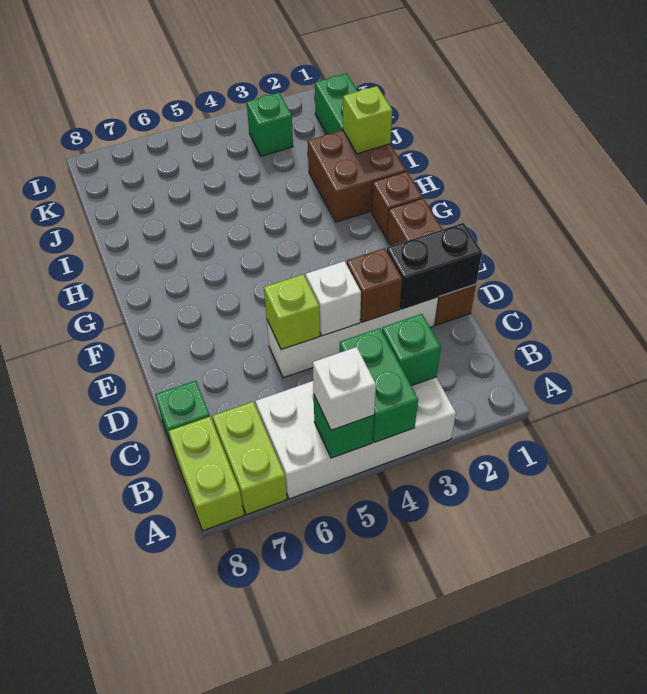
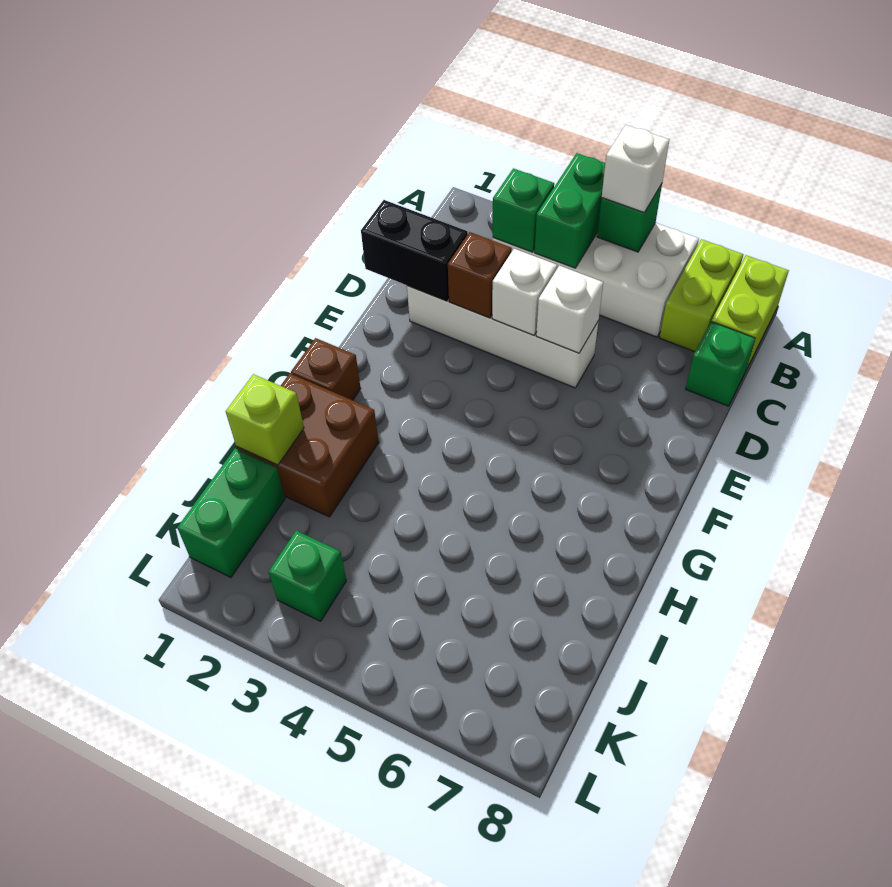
brown 1x3 brick [387,198,476,325] -> none
lime 1x1 brick [264,274,320,350] -> white 1x1 brick [536,266,603,353]

